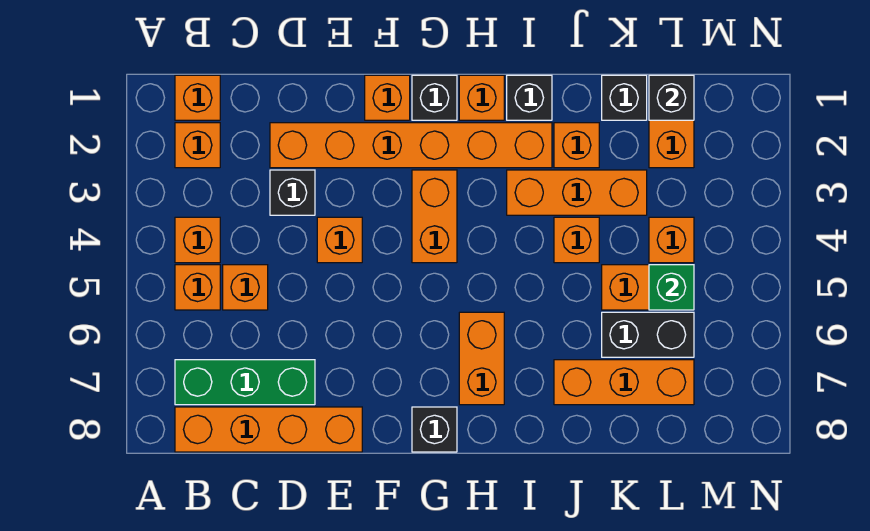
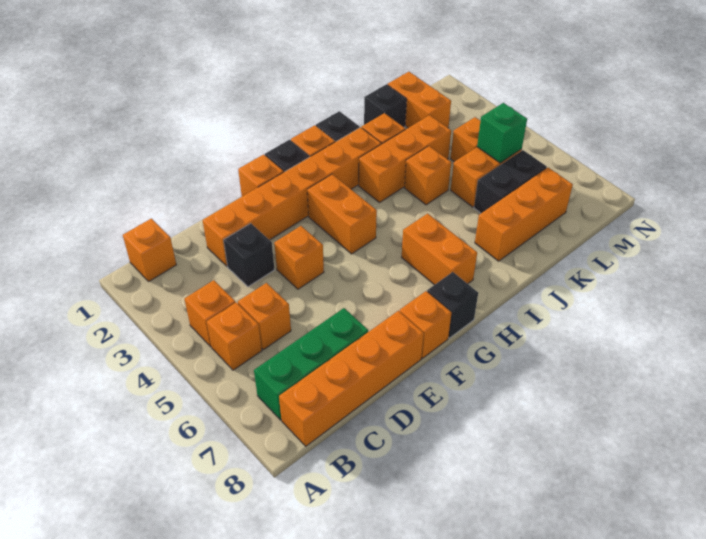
orange 1x1 brick [175,123,220,168] -> orange 1x1 brick moved to [400,291,451,358]
black 1x1 brick [649,75,694,120] -> none

